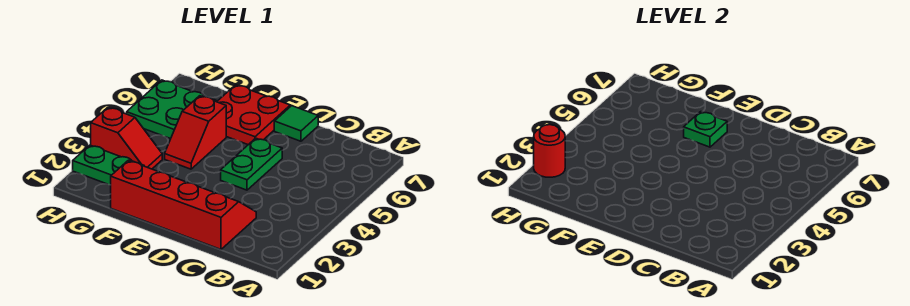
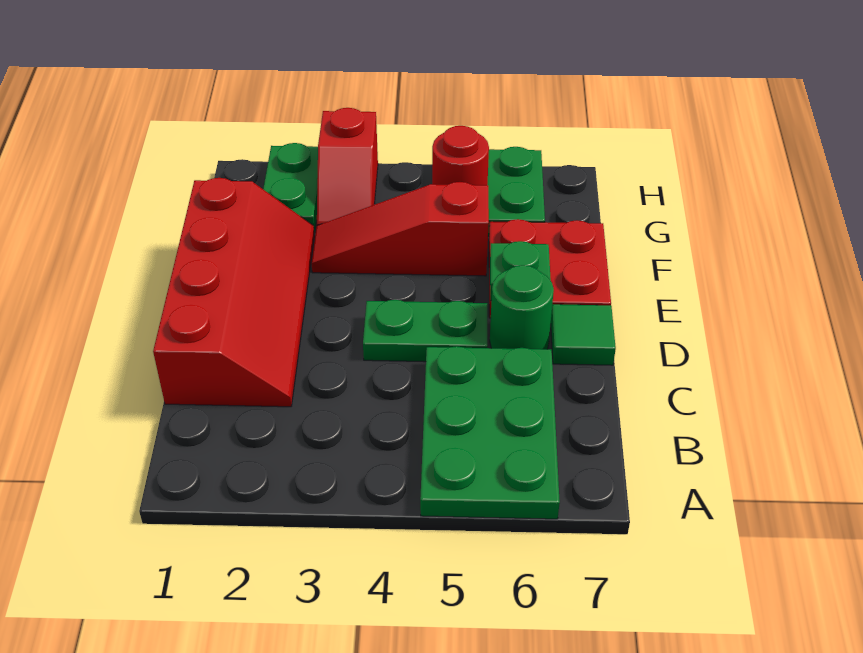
none -> green 2x3 plate [420,346,560,519]
none -> green 1x1 round brick [490,265,554,349]
red 1x2 slope [165,96,226,169] -> red 1x3 slope [311,182,489,276]
red 1x1 round brick [534,125,565,177] -> red 1x1 round brick moved to [432,126,489,185]

